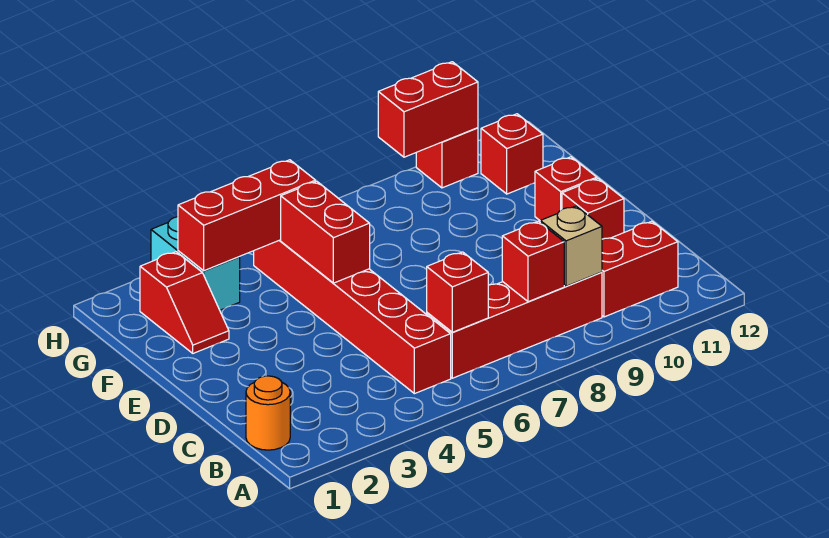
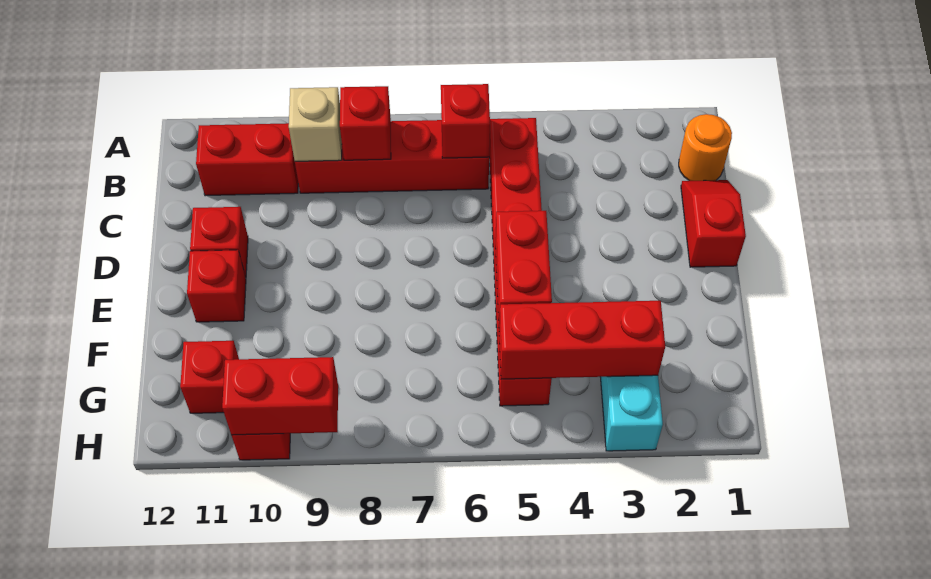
red 1x2 slope [140,252,229,353] -> red 1x2 slope moved to [681,180,746,267]

